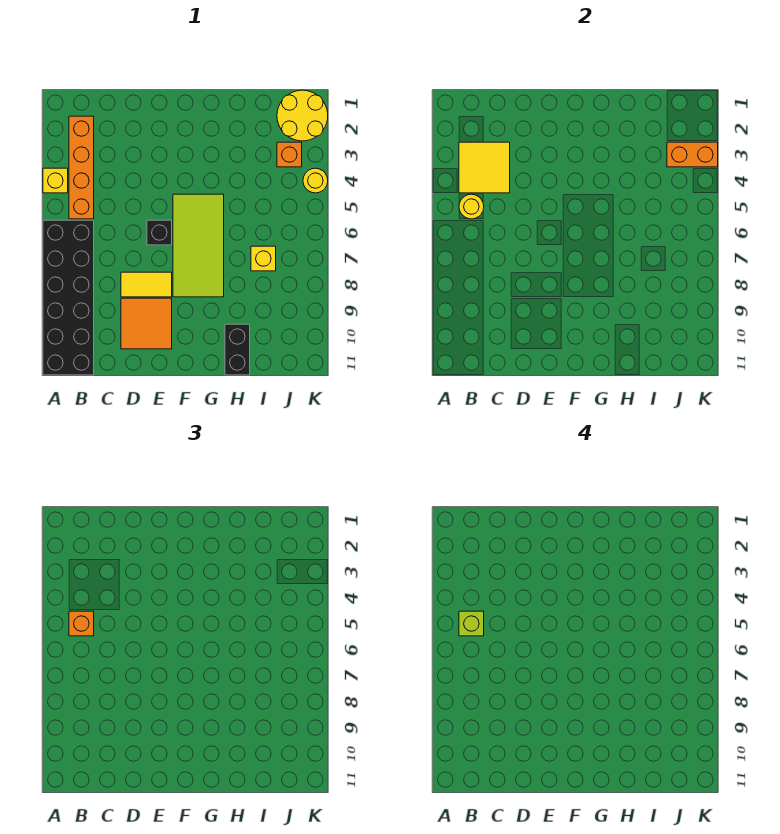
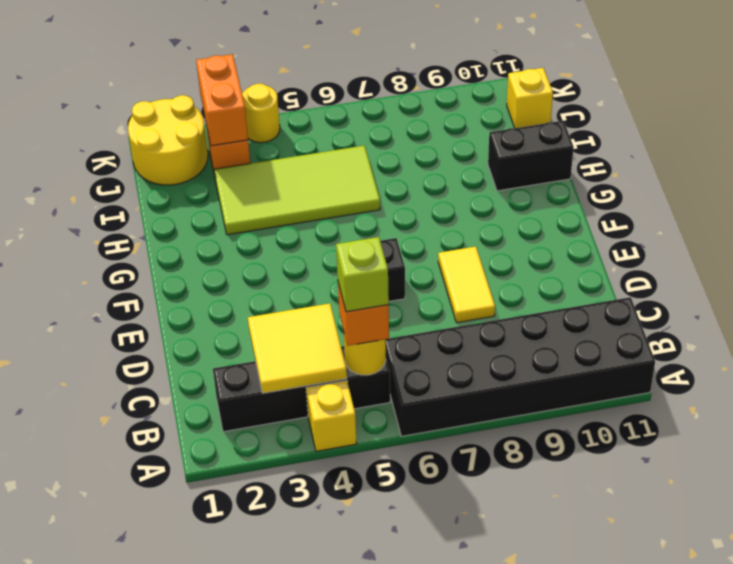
orange 1x4 brick [69,116,94,219] -> black 1x4 brick [213,346,390,432]
orange 2x2 tile [121,298,172,349] -> none
lime 2x4 tile [173,194,224,297] -> lime 2x4 tile moved to [214,145,380,235]
yellow 1x1 brick [251,246,276,271] -> yellow 1x1 brick moved to [507,68,553,128]

